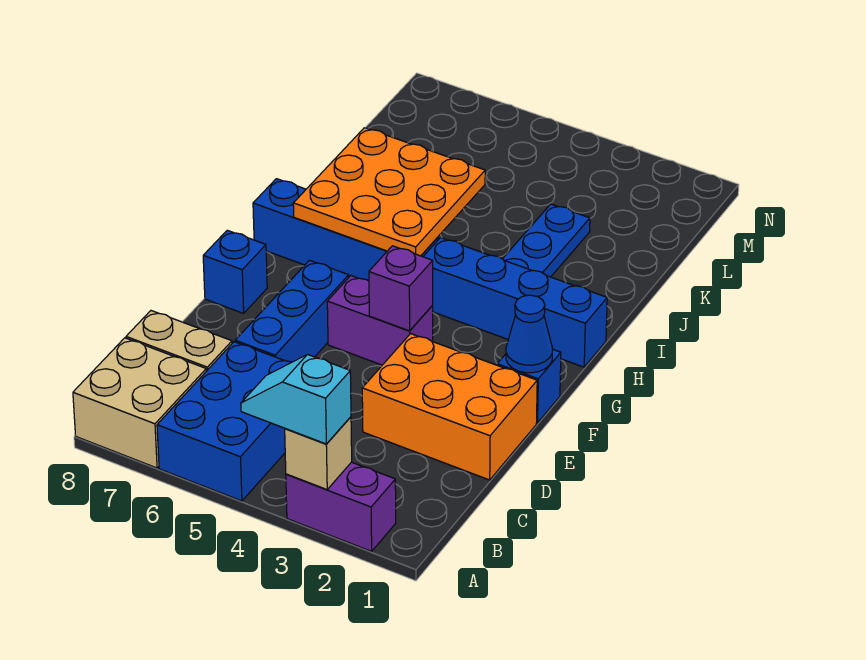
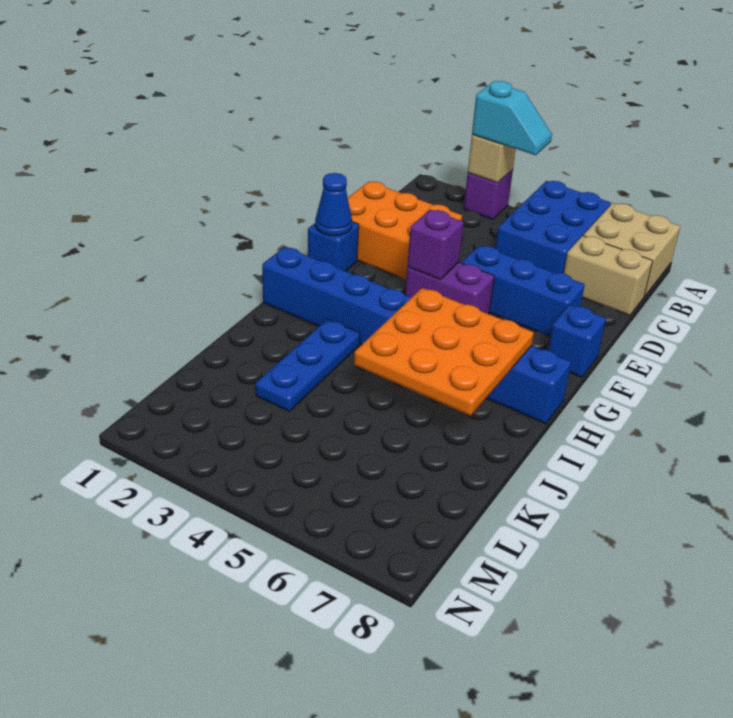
purple 1x2 brick [286,462,396,551] -> purple 1x1 brick [464,170,513,219]
blue 1x3 brick [235,260,349,362] -> blue 1x3 brick turned to [462,245,585,337]

